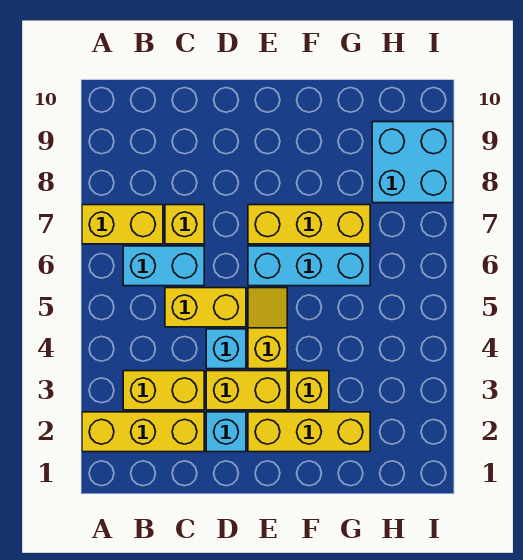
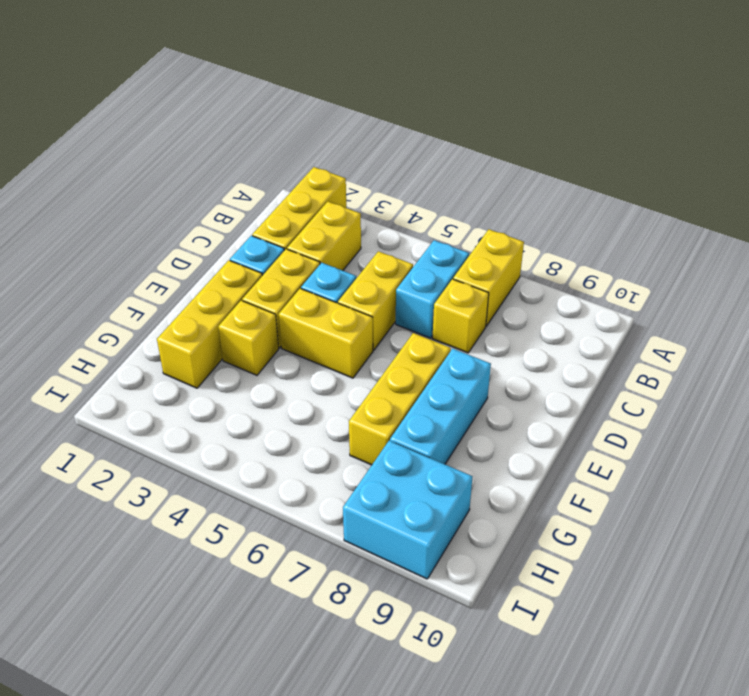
yellow 1x2 slope [248,288,287,369] -> yellow 1x2 brick [279,288,373,378]
cyan 1x3 brick [248,246,370,286] -> cyan 1x3 brick moved to [390,349,491,464]

